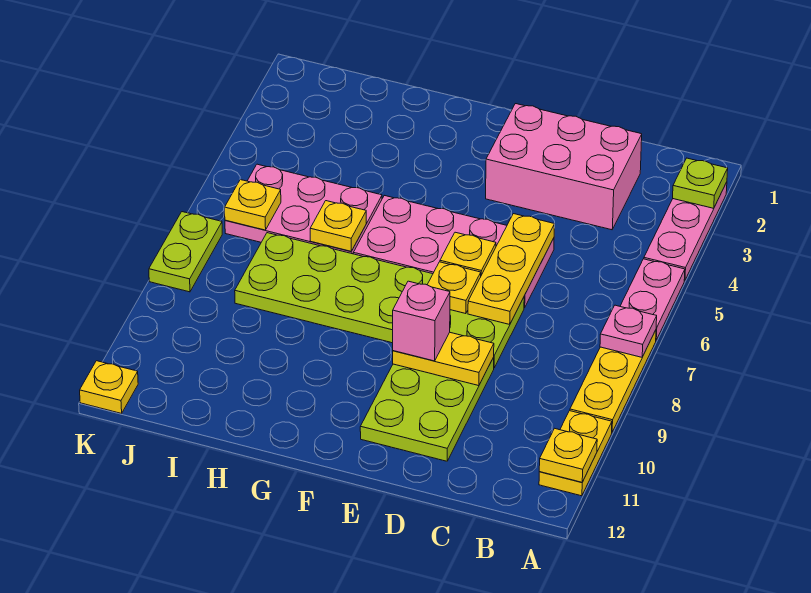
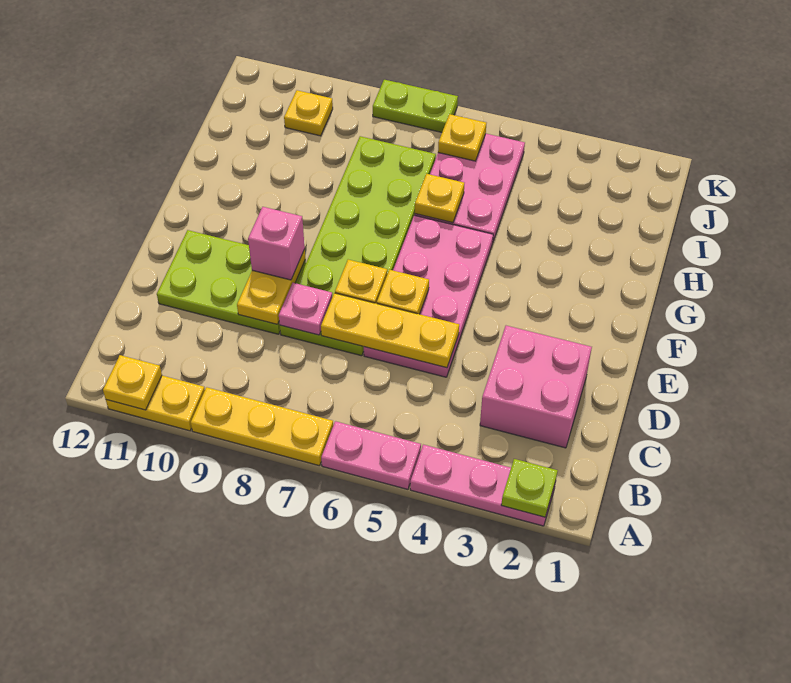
pink 1x1 plate [600,305,657,357] -> pink 1x1 plate moved to [279,283,332,335]
pink 2x3 brick [486,104,642,230] -> pink 2x2 brick [480,326,592,448]
yellow 1x1 plate [80,361,138,413] -> yellow 1x1 plate moved to [284,90,333,136]

